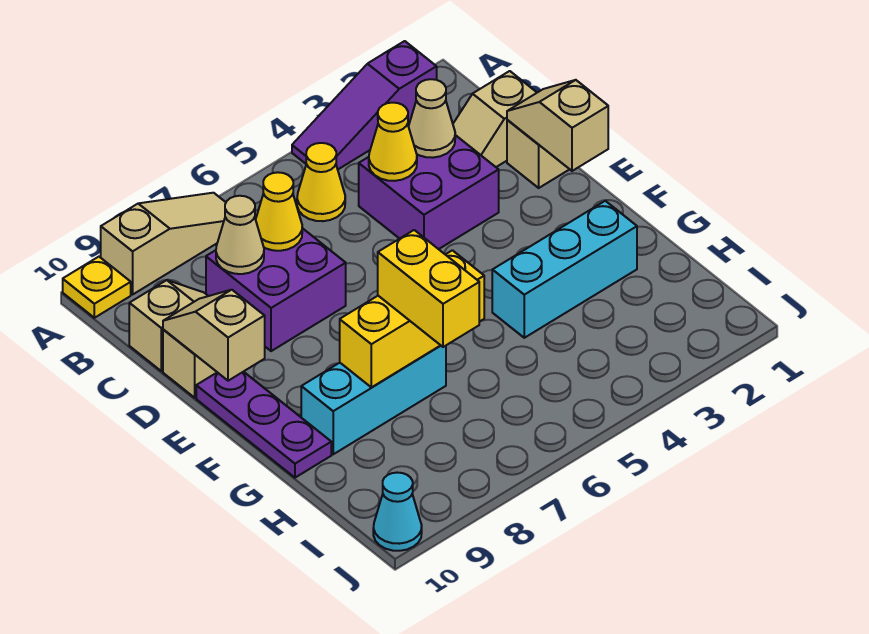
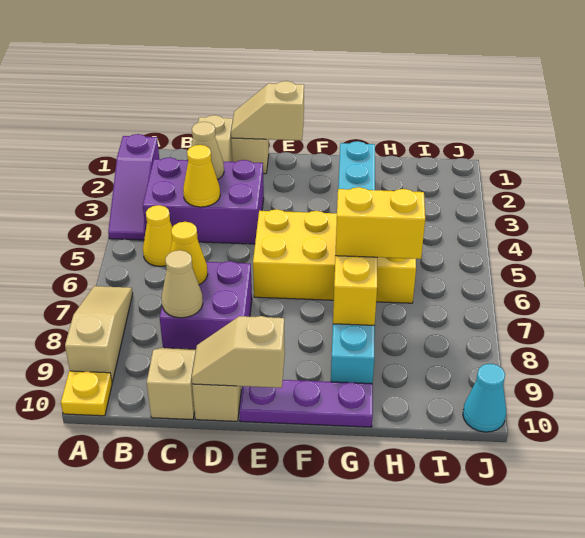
purple 2x2 brick [359,135,499,249] -> purple 2x3 brick [143,157,264,244]
none -> yellow 2x4 brick [253,209,416,303]

